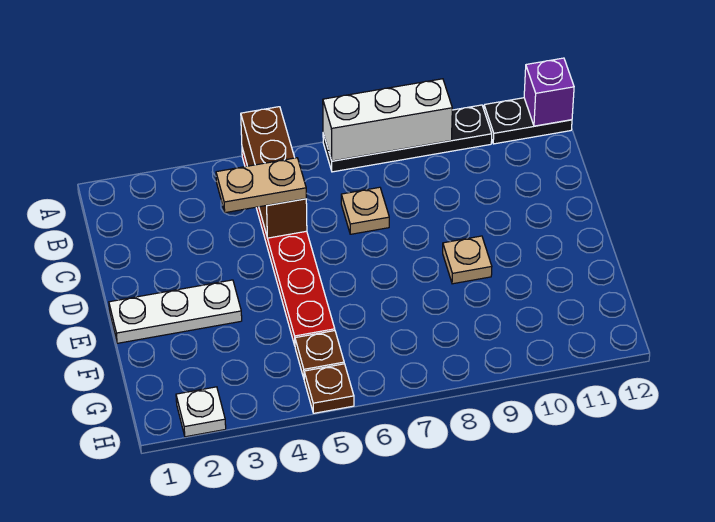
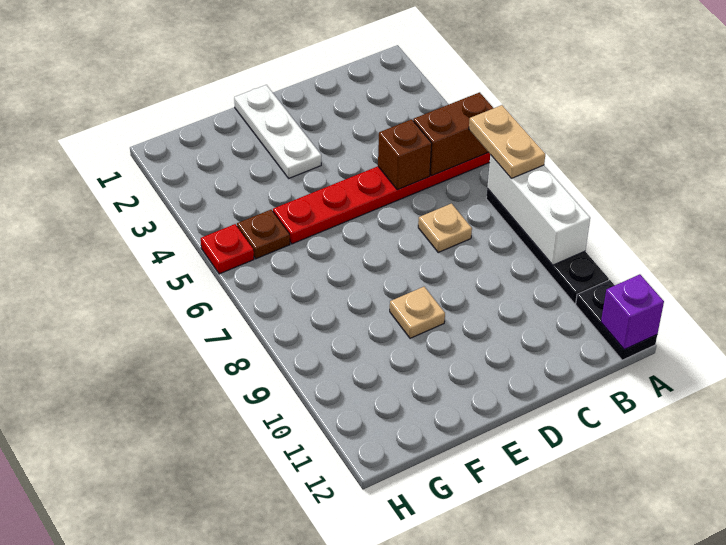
tan 1x2 plate [216,158,306,213] -> tan 1x2 plate moved to [469,105,545,178]
white 1x1 plate [176,387,226,437] -> none
brown 1x1 plate [304,364,354,413] -> red 1x1 plate [201,224,254,274]

